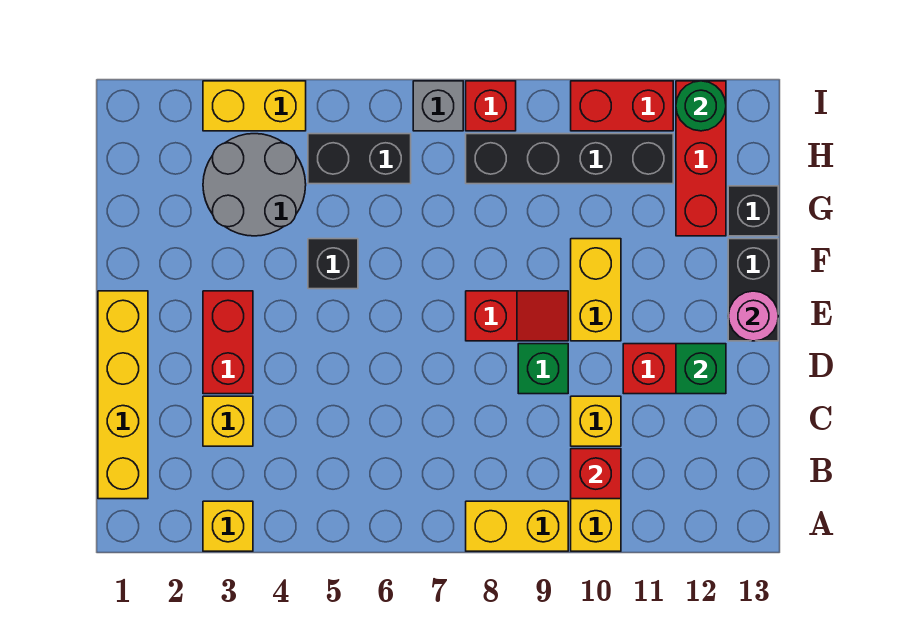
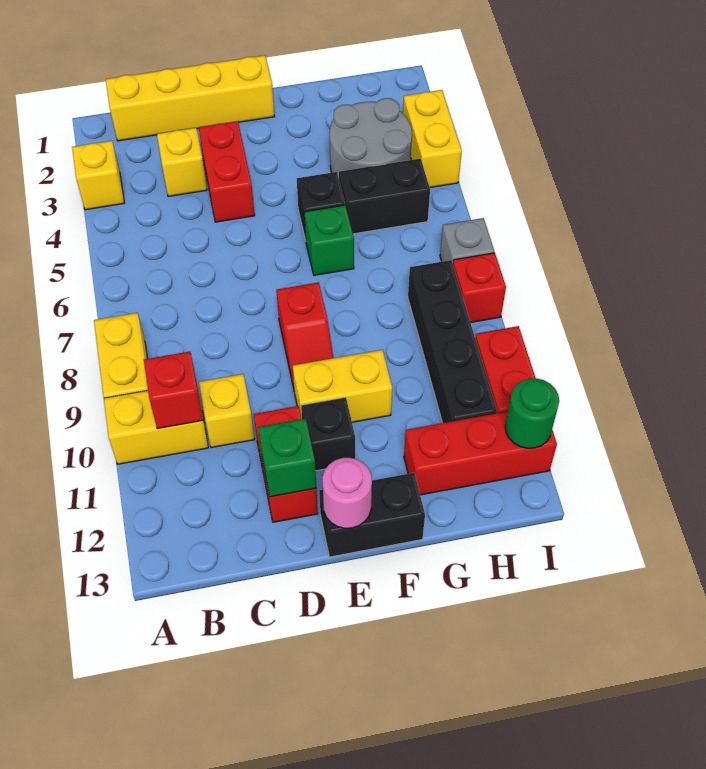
red 1x2 brick [203,291,253,394] -> red 1x2 brick turned to [199,121,255,222]
green 1x1 brick [518,344,568,394] -> green 1x1 brick moved to [304,205,354,275]
black 1x1 brick [728,186,778,236] -> black 1x1 brick moved to [301,398,355,471]
black 1x2 brick [308,134,411,184] -> black 1x2 brick turned to [339,159,430,234]

